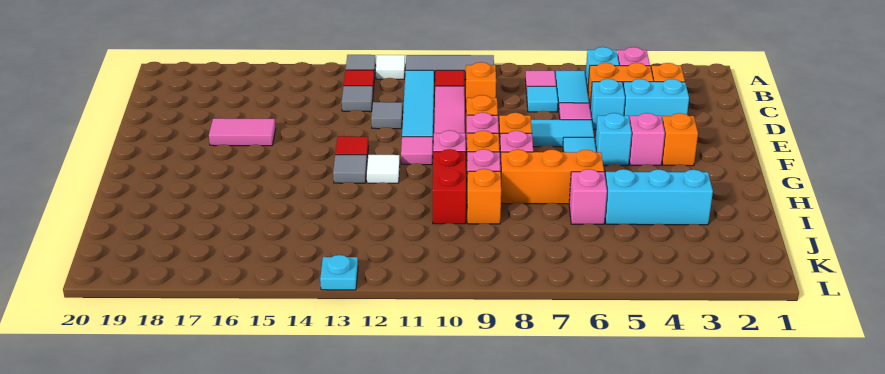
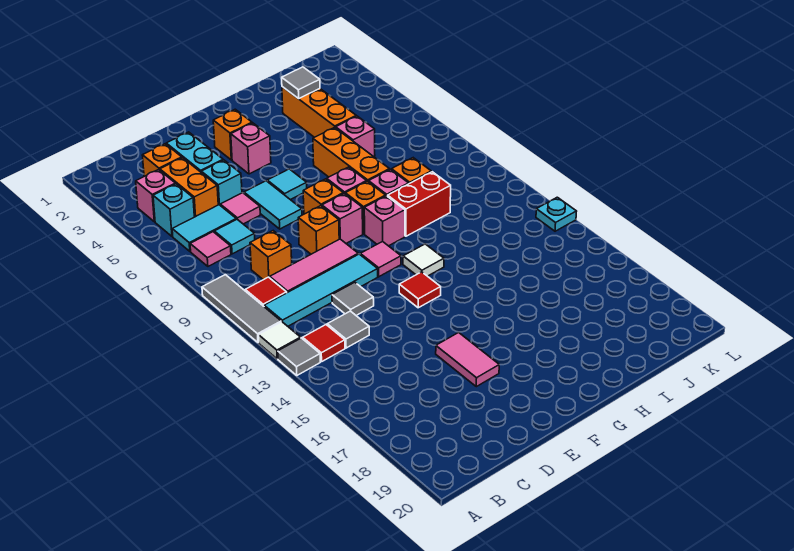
cyan 1x1 brick [595,113,632,165] -> none
grey 1x1 tile [333,155,367,183] -> grey 1x1 tile moved to [282,67,320,99]
cyan 1x3 brick [605,169,713,225] -> orange 1x3 brick [282,87,356,137]

